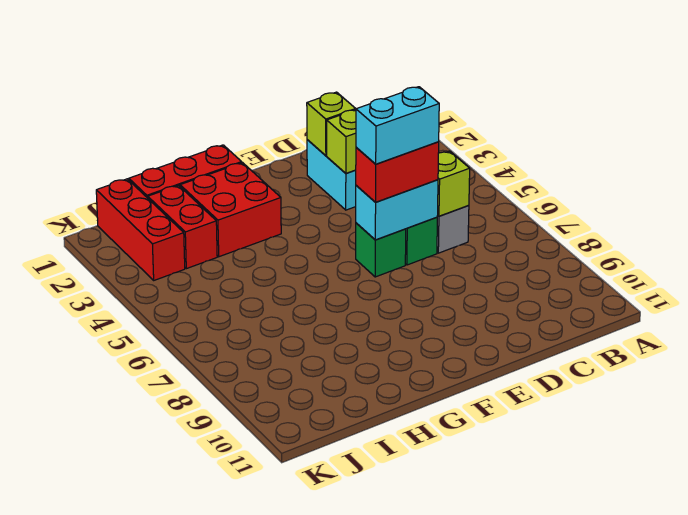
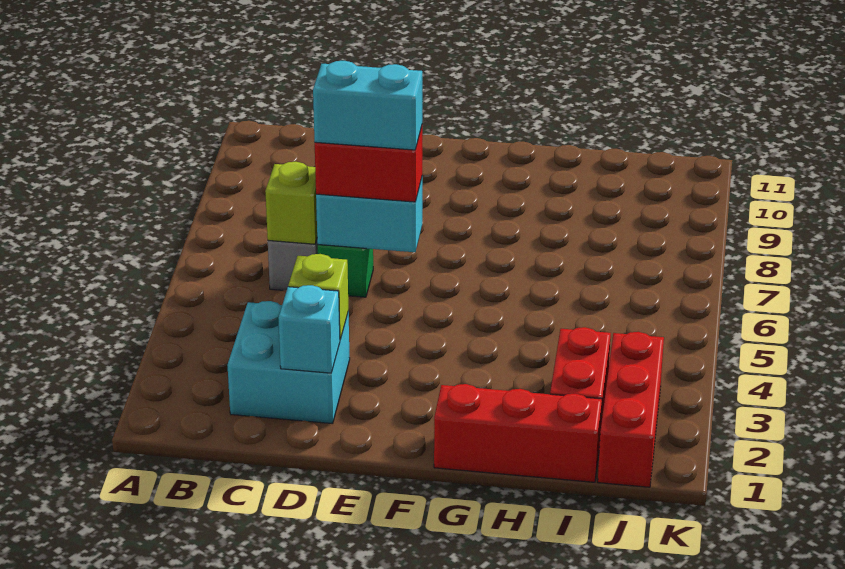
lime 1x1 brick [307,92,356,156] -> cyan 1x1 brick [278,285,340,373]
green 1x1 brick [356,223,406,277] -> none
red 2x2 brick [180,163,281,257] -> none

